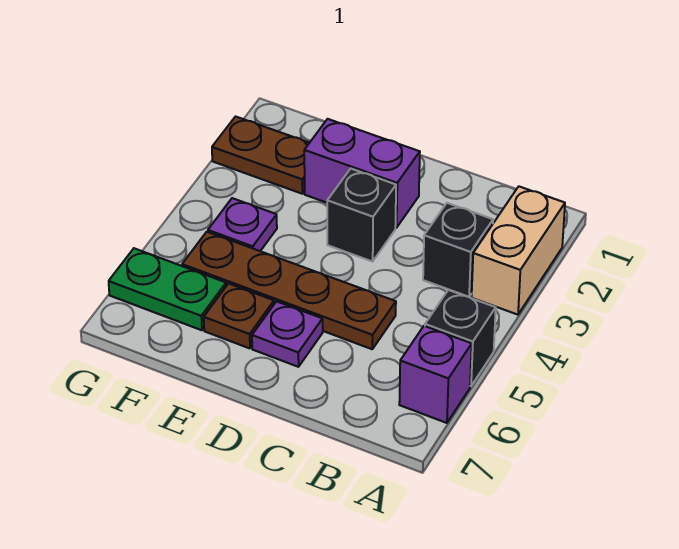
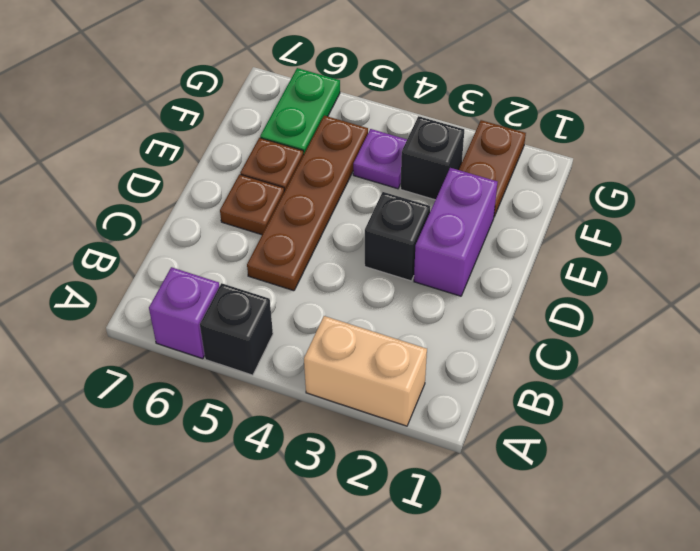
black 1x1 brick [423,203,493,297] -> black 1x1 brick moved to [401,116,464,200]
purple 1x1 plate [252,301,323,367] -> brown 1x1 plate [220,174,284,235]

